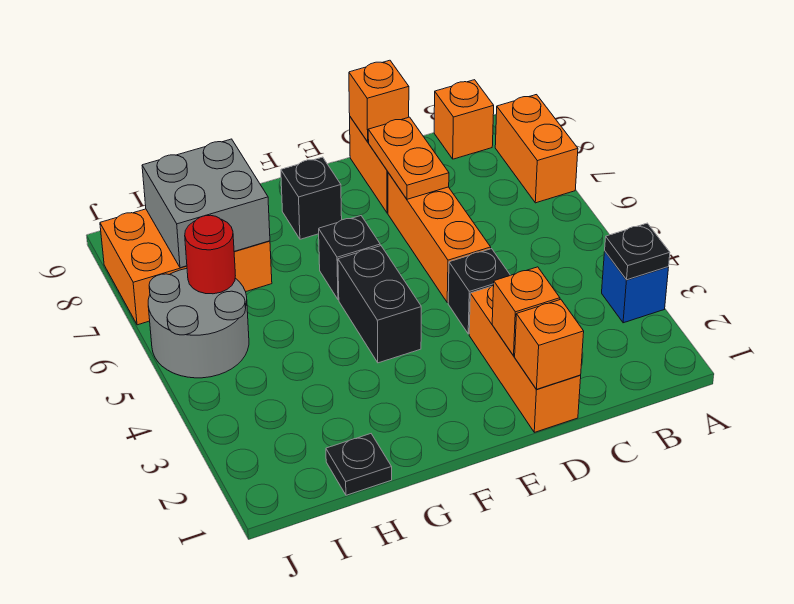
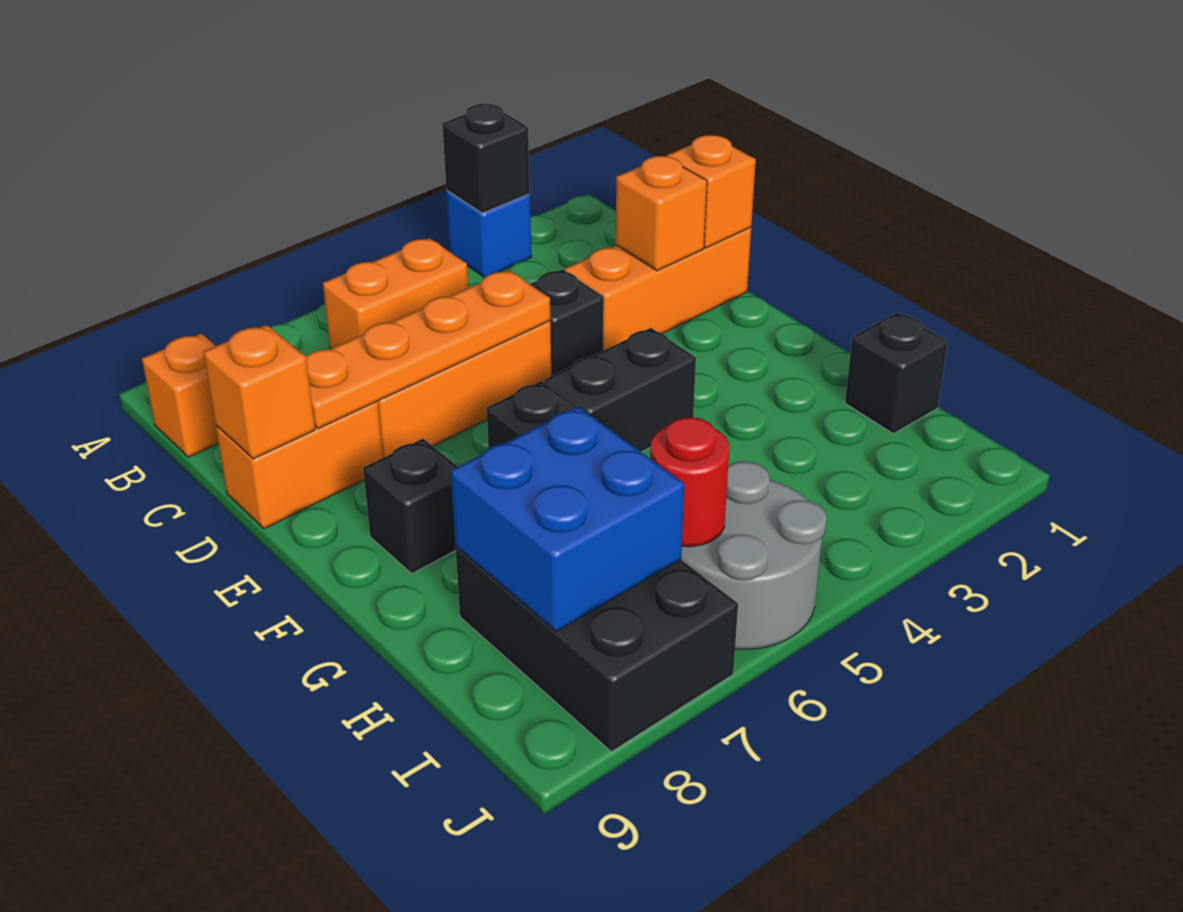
black 1x1 plate [605,223,670,280] -> black 1x1 brick [442,104,530,213]
orange 1x2 brick [495,95,578,203] -> orange 1x2 brick moved to [323,238,468,349]
orange 1x2 plate [368,117,449,199] -> orange 1x4 plate [306,270,550,428]
black 1x1 plate [326,434,392,495] -> black 1x1 brick [845,312,948,434]
orange 2x3 brick [100,209,272,325] -> black 2x3 brick [456,547,738,752]
grey 2x2 brick [142,139,270,268] -> blue 2x2 brick [451,407,684,631]

